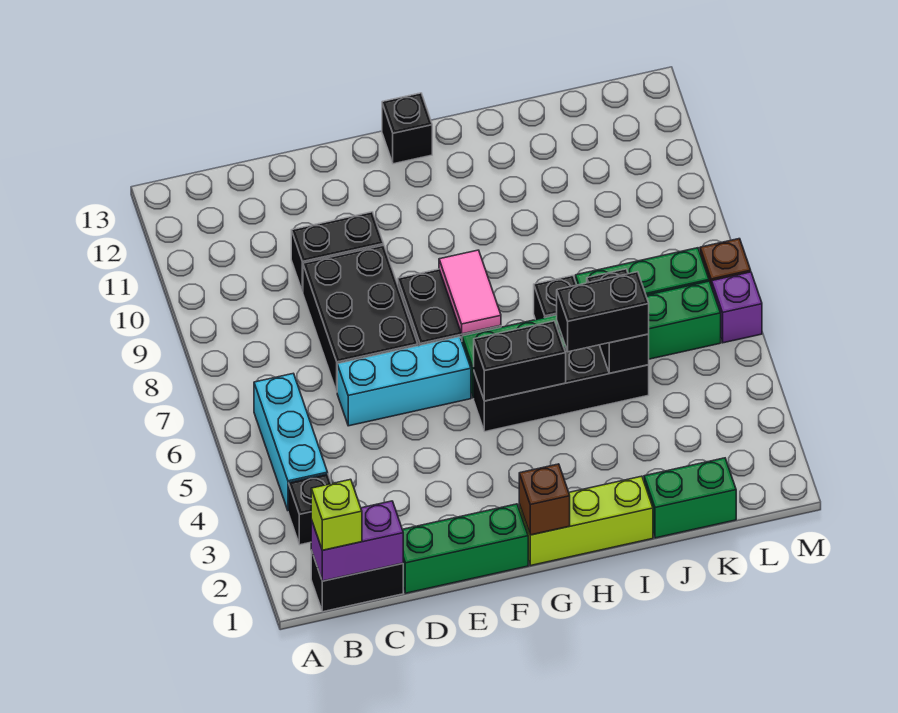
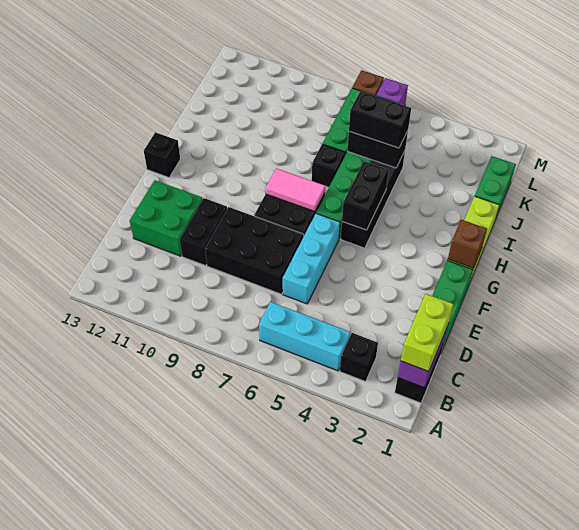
lime 1x1 brick [311,479,362,550] -> lime 1x2 brick [401,294,454,372]
none -> green 2x2 brick [130,180,203,256]
black 1x2 brick [557,272,649,352] -> black 1x2 brick turned to [349,91,411,148]

